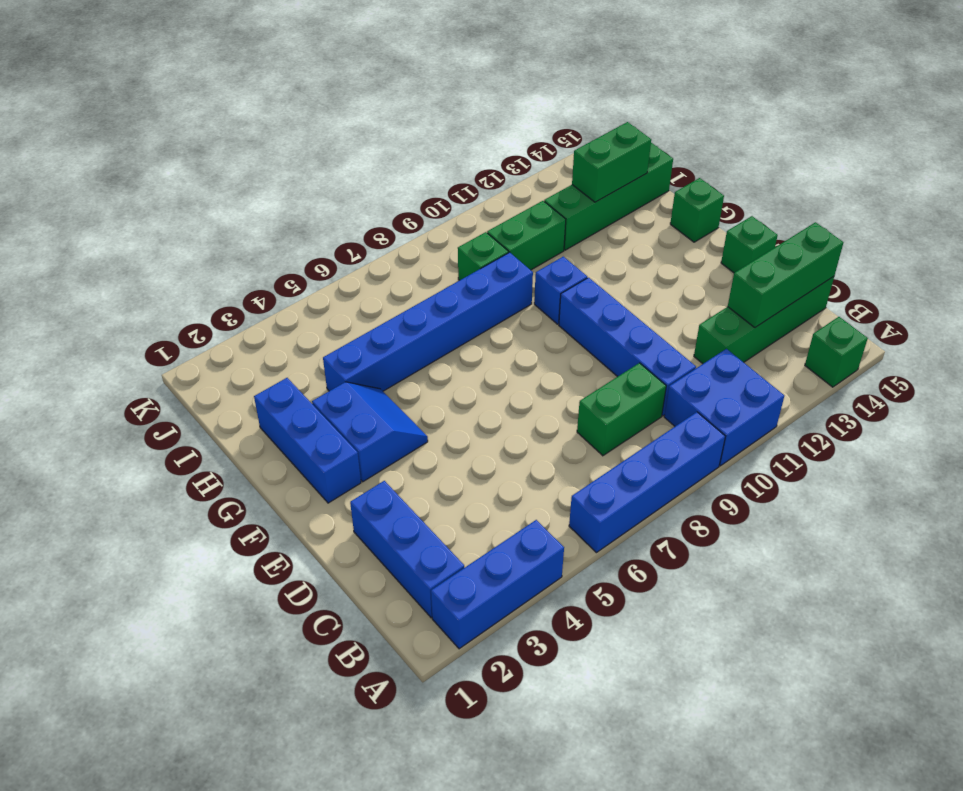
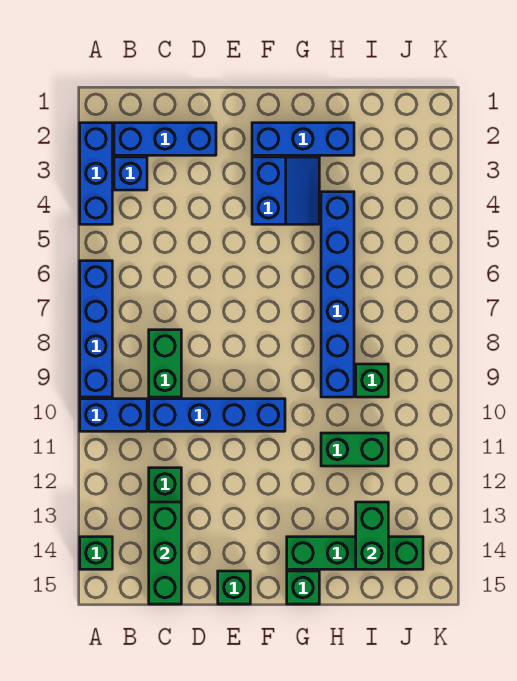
blue 2x2 brick [664,349,784,466] -> blue 1x2 brick [80,399,147,431]
blue 2x2 slope [312,382,428,482] -> blue 2x2 slope turned to [252,157,319,224]
blue 1x1 brick [534,256,587,324] -> blue 1x1 brick moved to [114,157,147,190]
green 1x2 brick [487,201,566,270] -> green 1x2 brick turned to [321,433,388,466]
green 1x4 brick [544,143,673,250] -> green 1x4 brick turned to [287,537,423,569]

